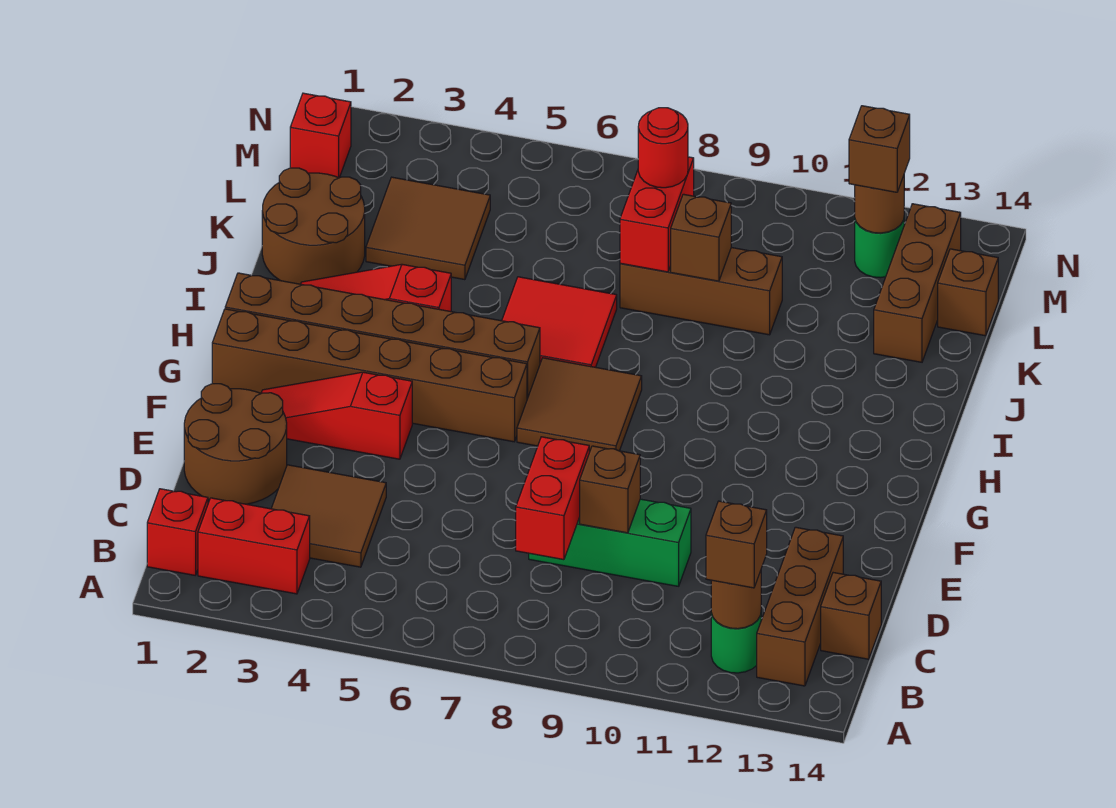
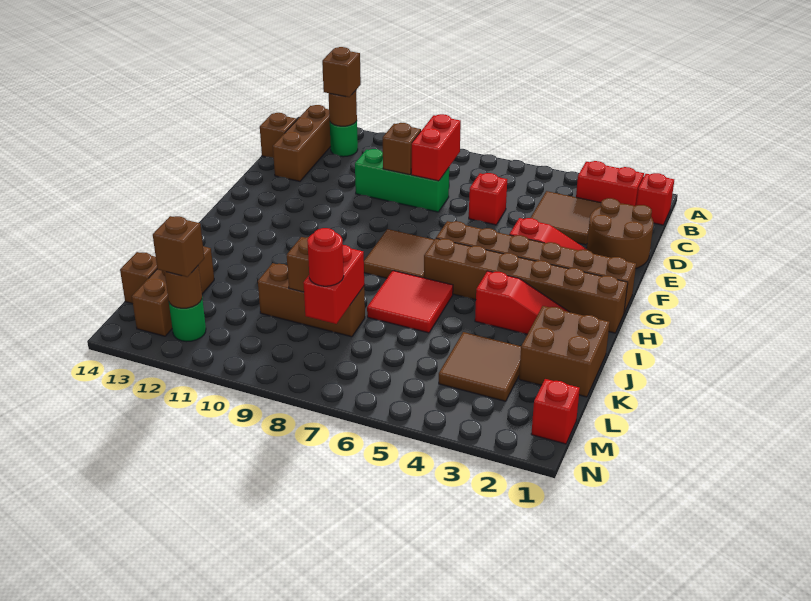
none -> red 1x1 brick [469,173,507,225]
brown 2x2 round brick [262,168,365,284] -> brown 2x2 brick [519,306,610,397]

